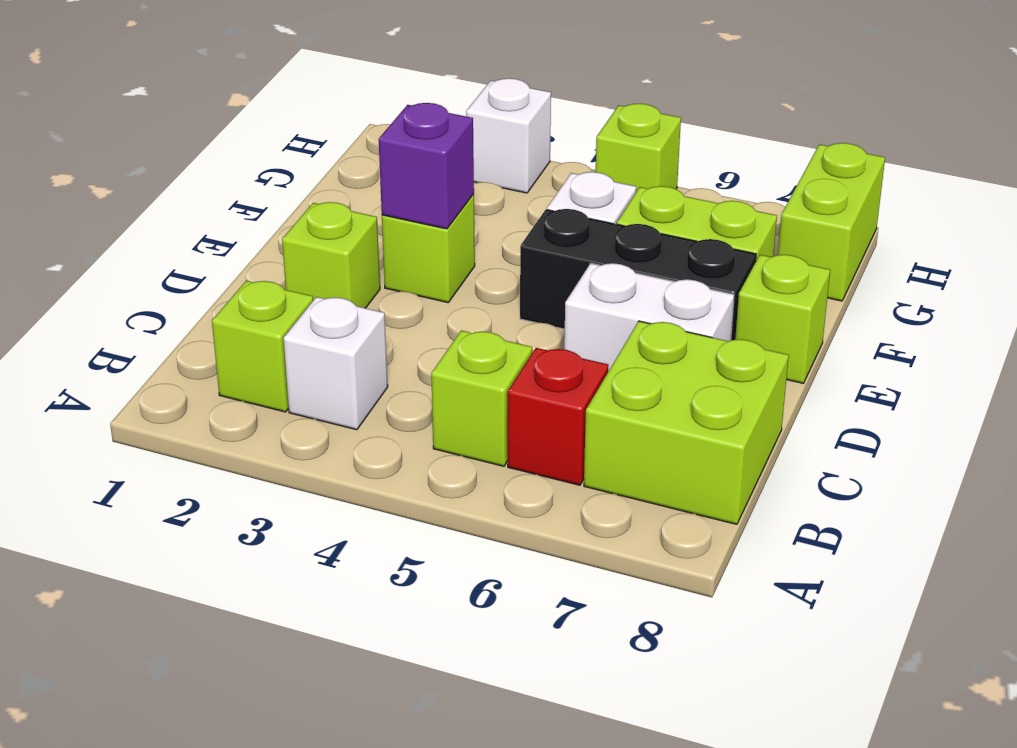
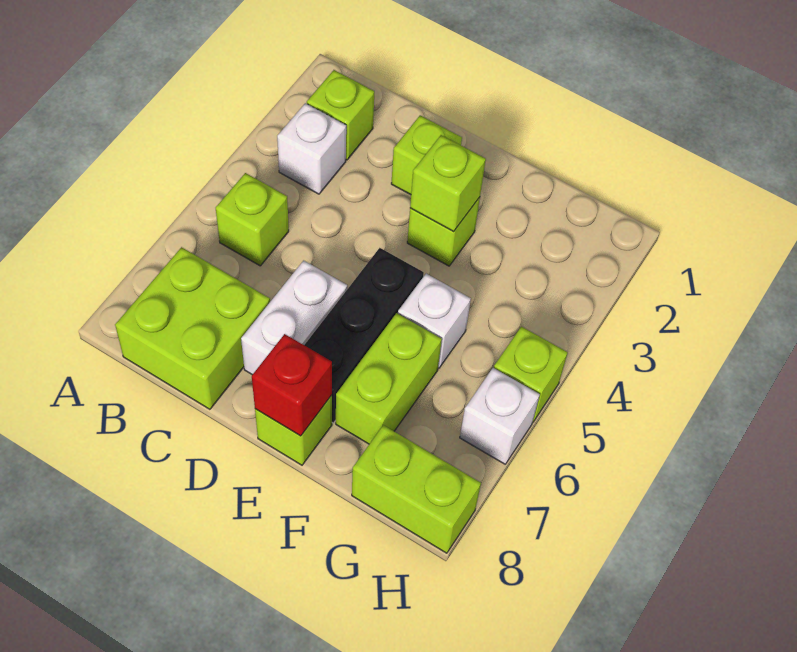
red 1x1 brick [508,348,608,485] -> red 1x1 brick moved to [252,334,332,436]
purple 1x1 brick [379,103,474,229] -> lime 1x1 brick [410,135,486,232]
white 1x1 brick [466,78,551,193] -> white 1x1 brick moved to [460,368,540,464]

